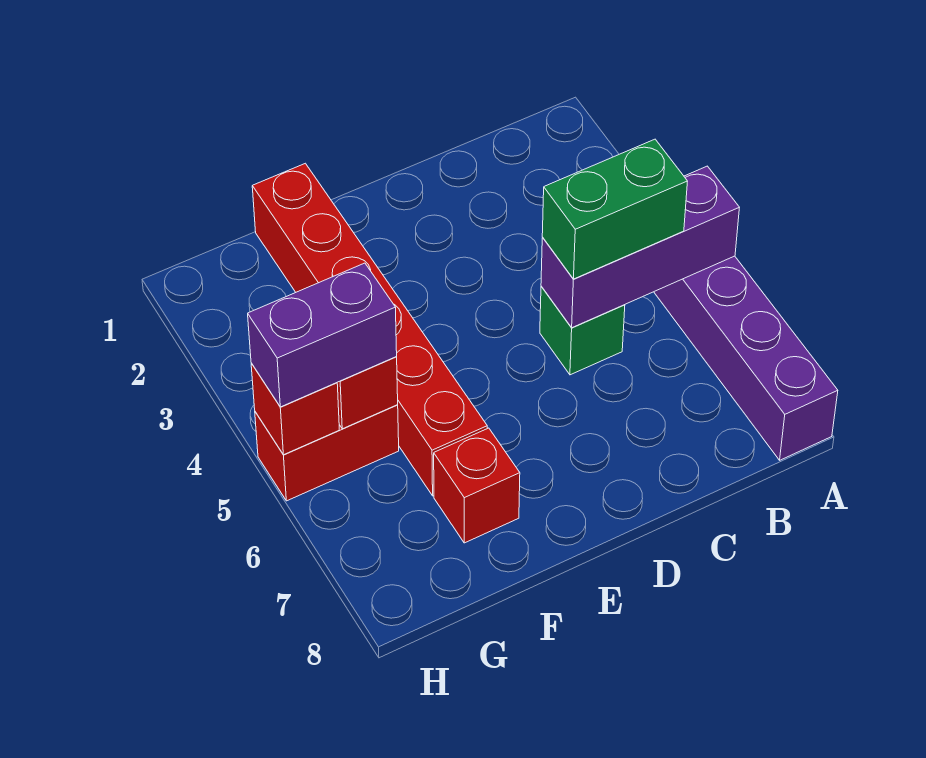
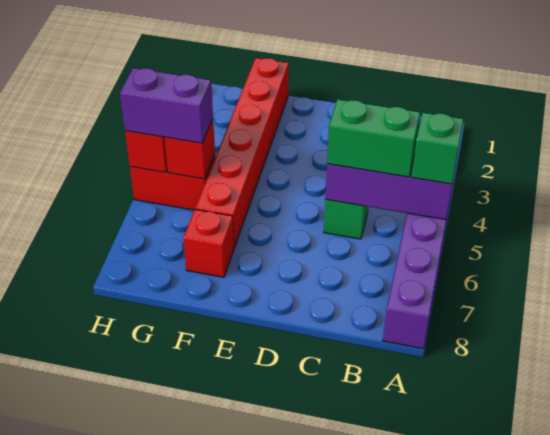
none -> green 1x1 brick [412,113,464,184]

